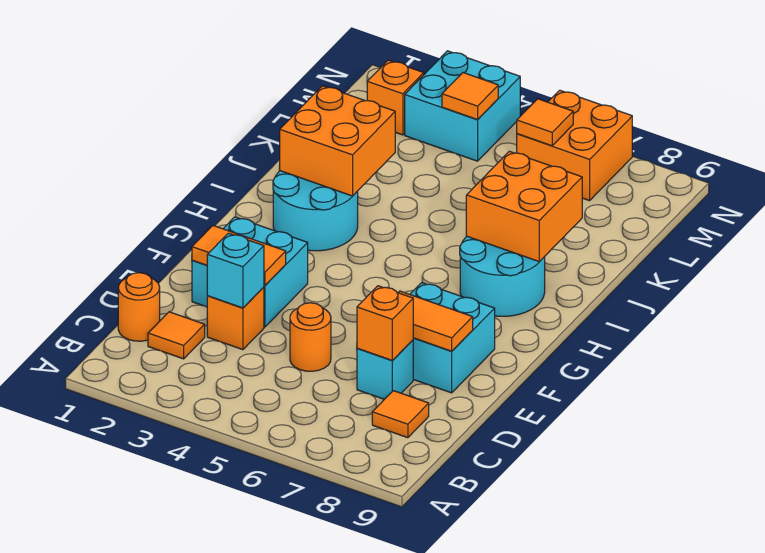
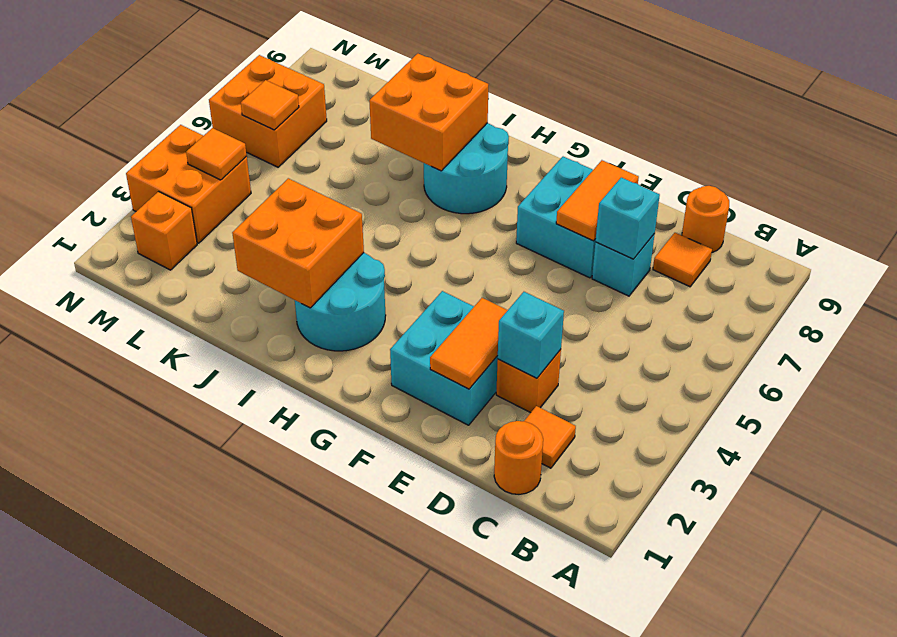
orange 1x1 round brick [290,303,331,371] -> orange 1x1 round brick moved to [682,186,729,252]
orange 1x1 brick [357,286,413,361] -> cyan 1x1 brick [595,178,660,259]
cyan 2x2 brick [405,51,520,161] -> orange 2x2 brick [126,125,251,243]

